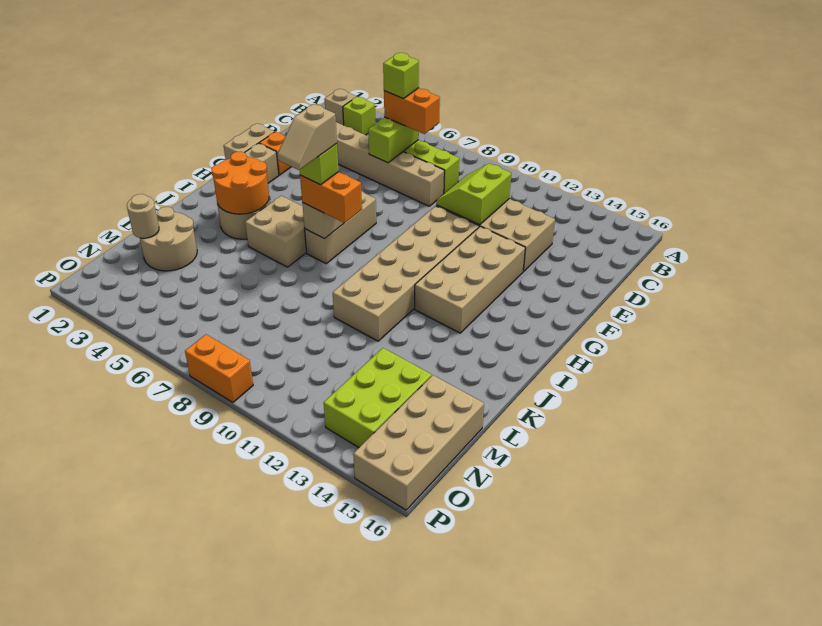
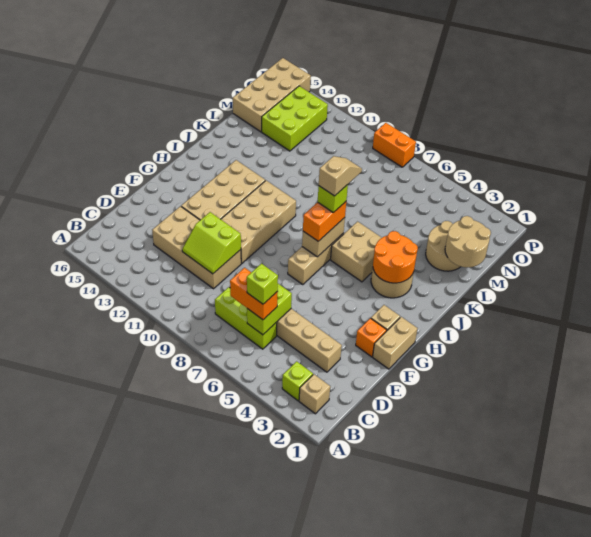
lime 2x2 slope [436,163,511,225] -> lime 2x2 slope turned to [182,212,241,274]
tan 2x6 brick [333,206,479,341] -> tan 2x4 brick [221,181,296,263]
orange 1x2 brick [300,172,362,223] -> orange 1x2 brick turned to [303,202,346,241]
tan 1x1 round brick [127,194,159,238] -> tan 2x2 round brick [445,216,491,267]

